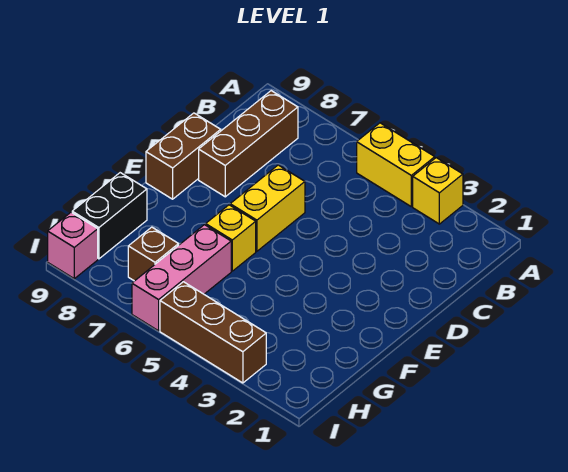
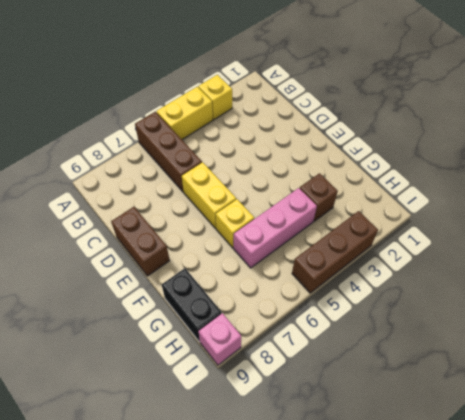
brown 1x3 brick [199,91,298,197] -> brown 1x3 brick moved to [135,112,202,192]
pink 1x3 brick [132,225,231,331] -> pink 1x3 brick turned to [234,188,317,268]
brown 1x1 brick [128,227,179,281] -> brown 1x1 brick moved to [300,173,338,221]

